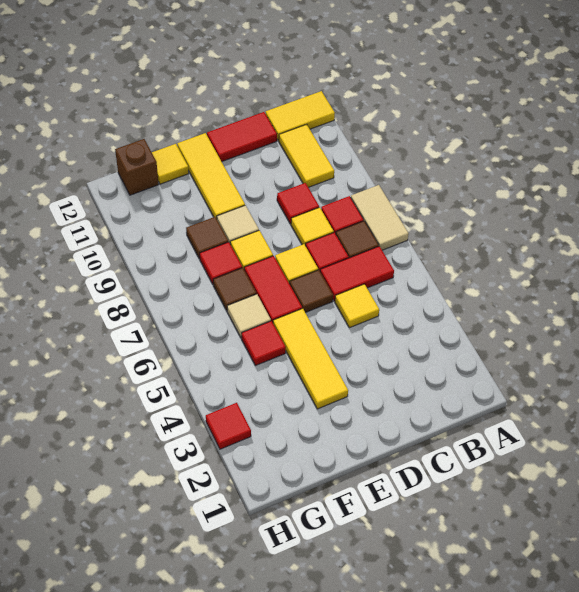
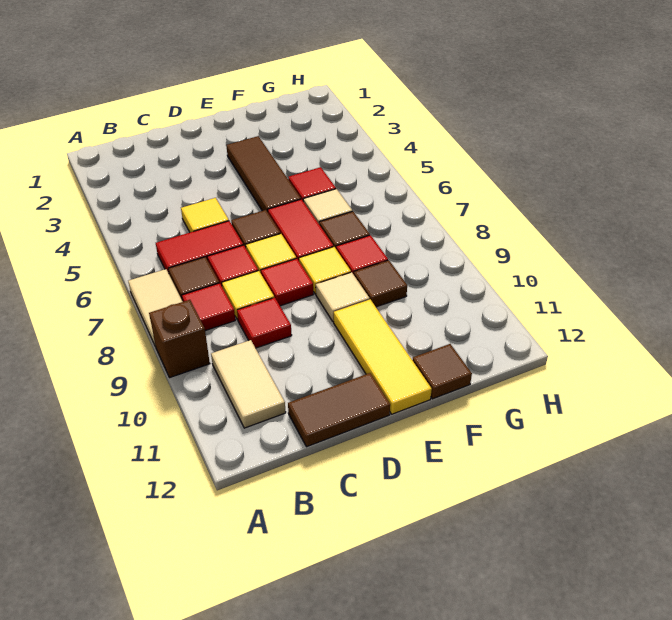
yellow 1x2 tile [266,91,335,141] -> none
yellow 1x2 tile [279,124,334,187] -> tan 1x2 tile [211,340,286,428]
red 1x2 tile [207,112,277,162] -> brown 1x2 tile [288,373,390,447]
yellow 1x3 tile [273,308,348,409] -> brown 1x3 tile [226,136,301,212]
yellow 1x1 tile [152,144,189,184] -> brown 1x1 tile [413,344,472,399]
brown 1x1 brick [115,139,159,195] -> brown 1x1 brick moved to [149,300,210,378]
red 1x1 tile [206,403,251,449] -> red 1x1 tile moved to [261,258,313,306]

